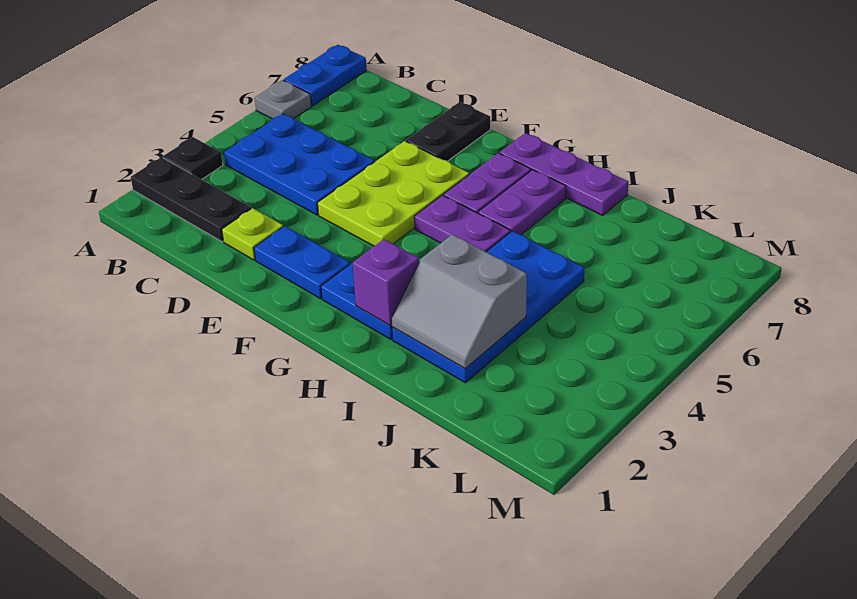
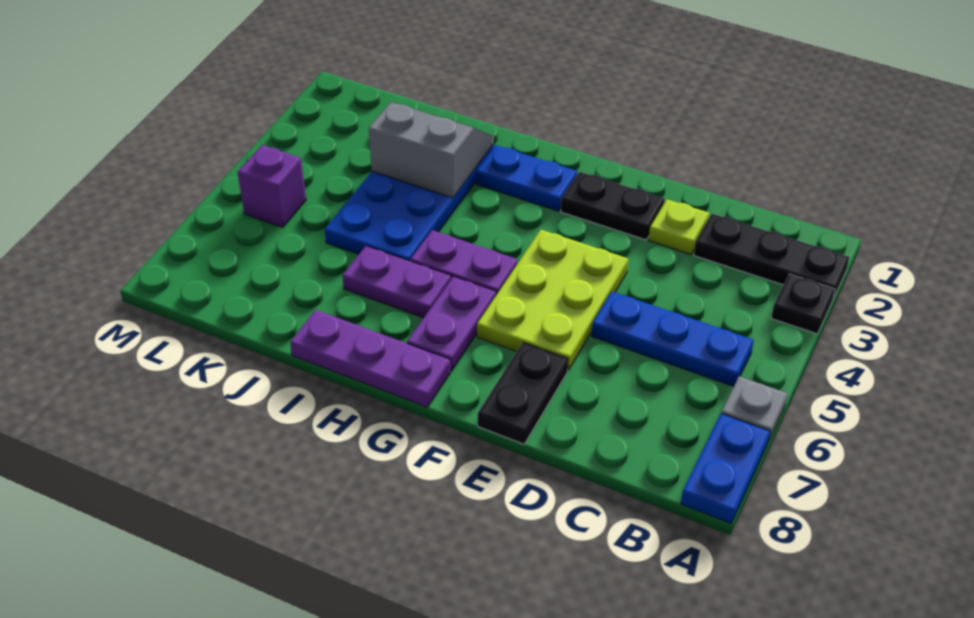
blue 2x3 plate [224,114,374,215] -> blue 1x3 plate [592,292,754,387]
blue 1x2 plate [254,226,350,299] -> black 1x2 plate [561,172,665,240]
purple 1x1 brick [352,239,419,325] -> purple 1x1 brick moved to [238,145,306,227]
purple 1x2 plate [478,170,566,235] -> purple 1x2 plate turned to [342,246,451,318]

